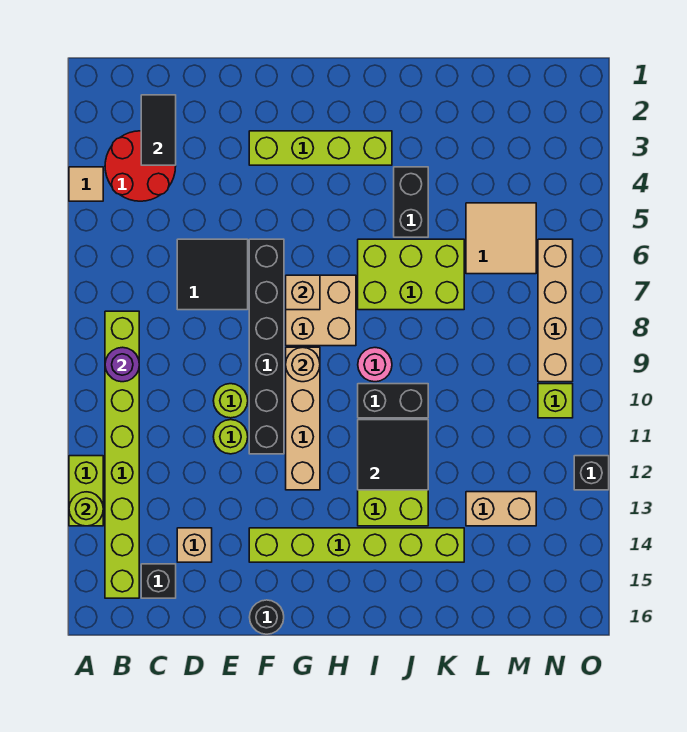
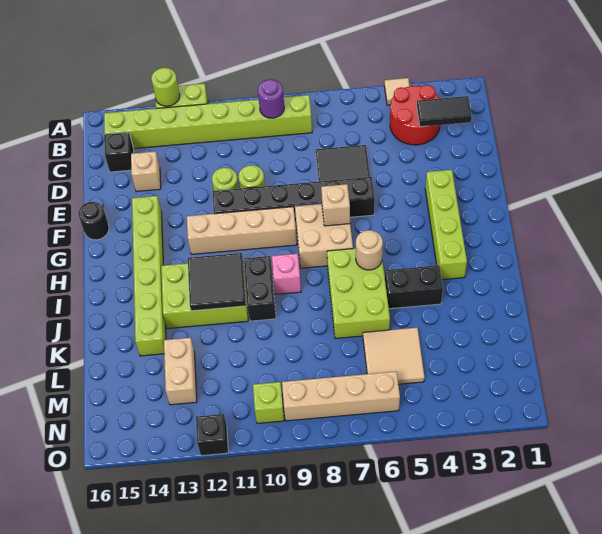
tan 1x1 round brick [286,347,320,382] -> tan 1x1 round brick moved to [356,230,383,270]
pink 1x1 round brick [358,348,392,382] -> pink 1x1 brick [272,254,301,294]

